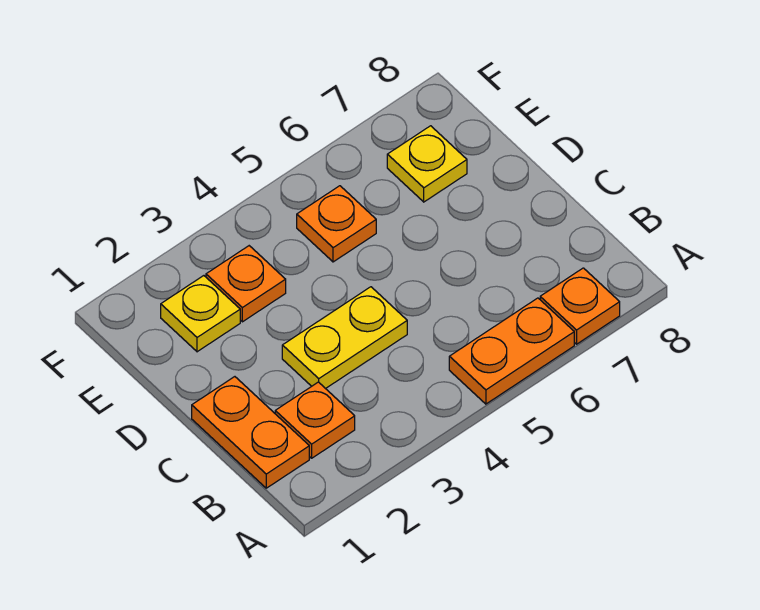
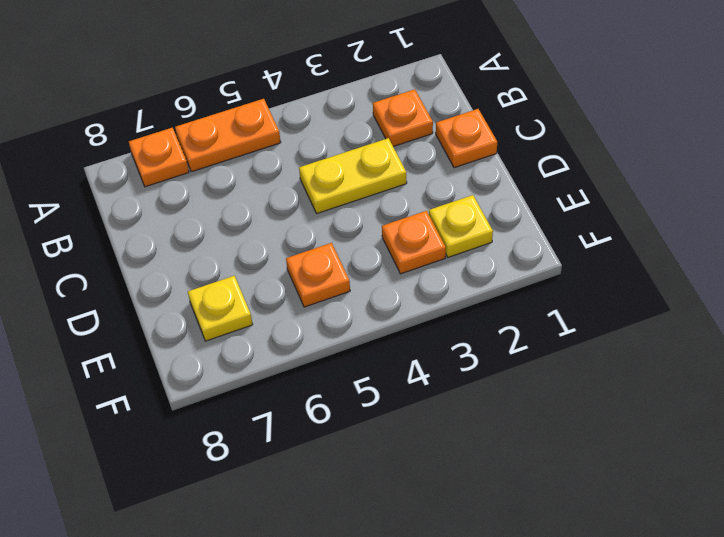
orange 1x2 plate [192,377,309,488] -> orange 1x1 plate [436,109,497,168]

